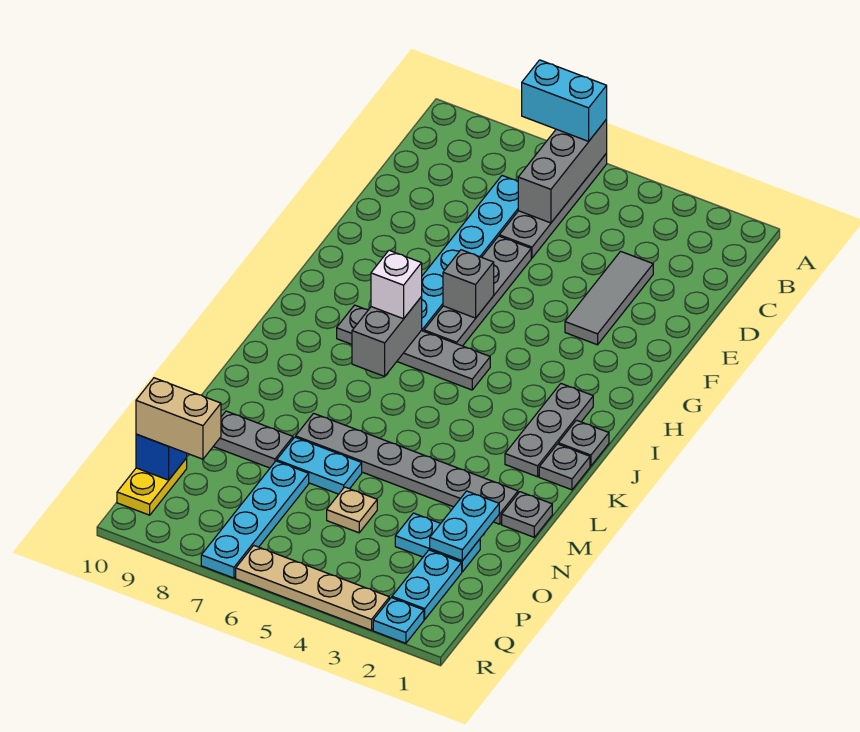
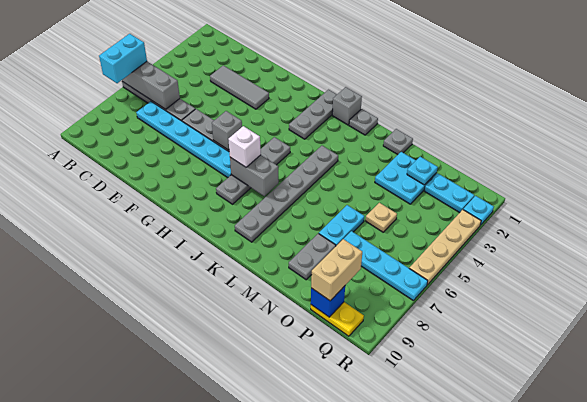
grey 1x3 plate [505,384,593,477] -> grey 1x3 plate turned to [289,90,337,139]
grey 1x1 plate [558,420,609,466] -> grey 1x1 brick [332,87,362,125]
grey 1x6 plate [296,413,518,524] -> grey 1x6 plate moved to [235,146,338,242]
cyan 1x2 plate [430,491,499,561] -> cyan 1x1 plate [407,157,438,185]
cyan 1x2 plate [395,513,480,572] -> cyan 2x2 plate [375,152,437,204]

